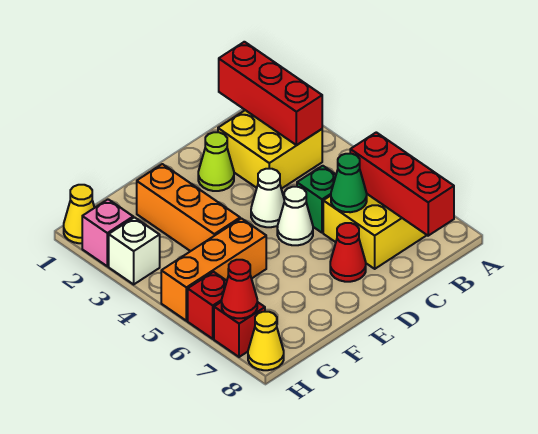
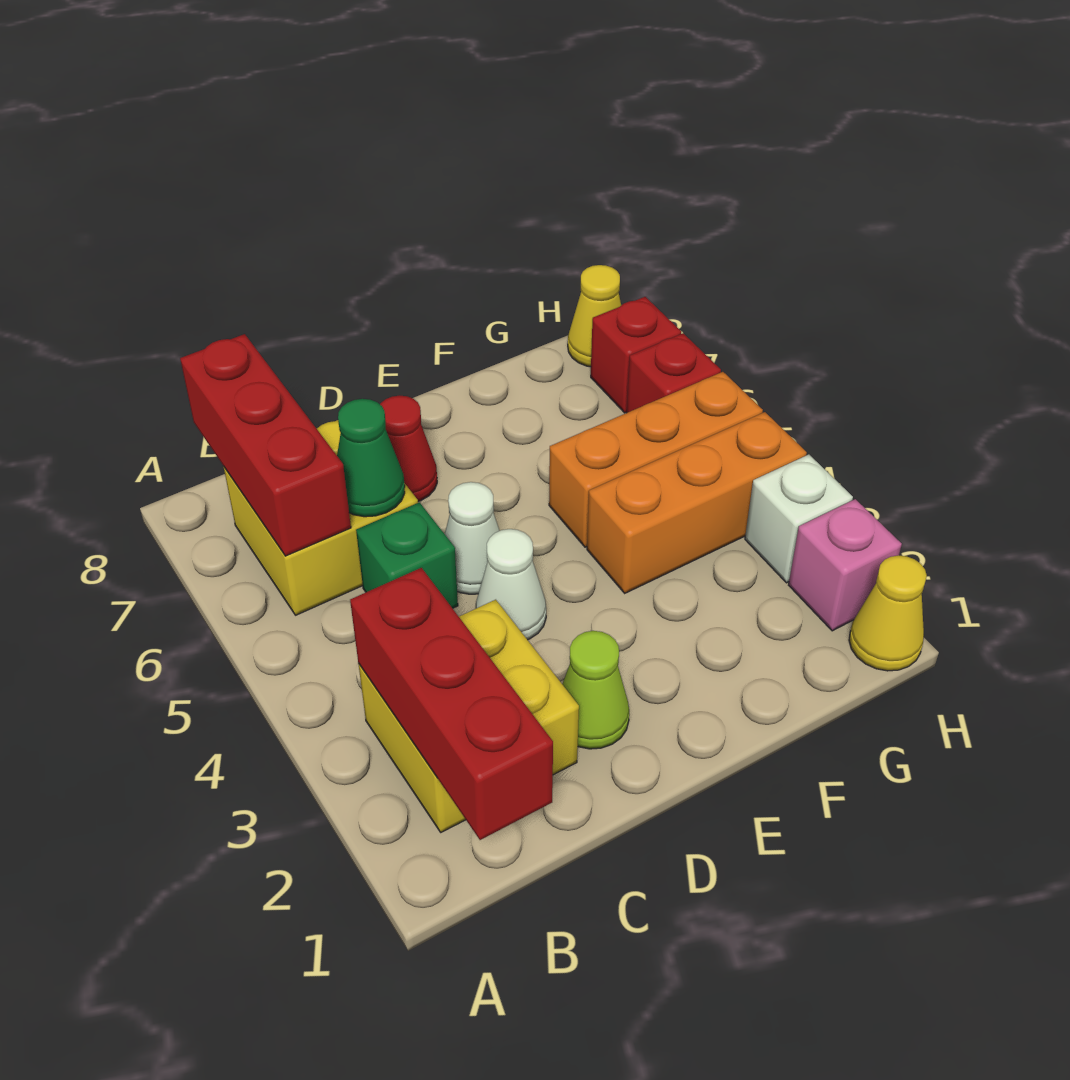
orange 1x3 brick [137,164,240,251] -> orange 1x3 brick turned to [587,412,807,593]
red 1x1 cone [222,260,257,318] -> none

